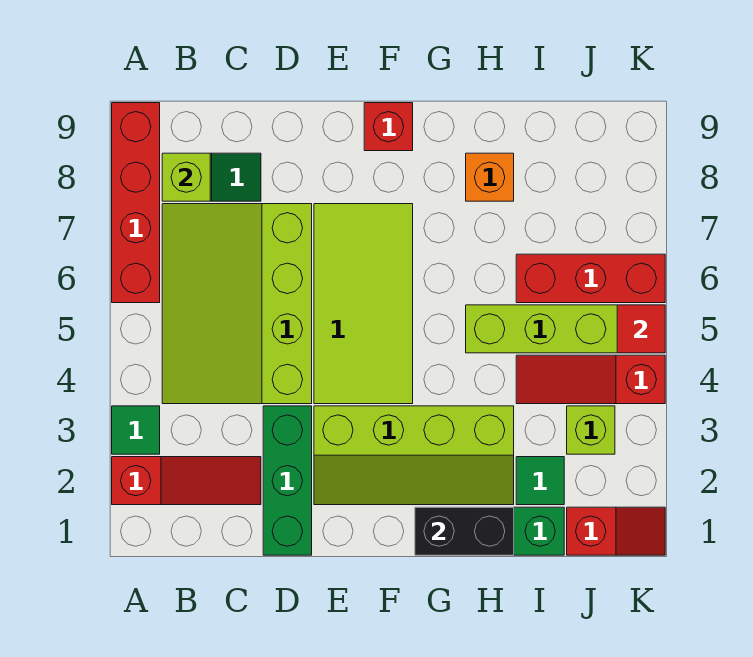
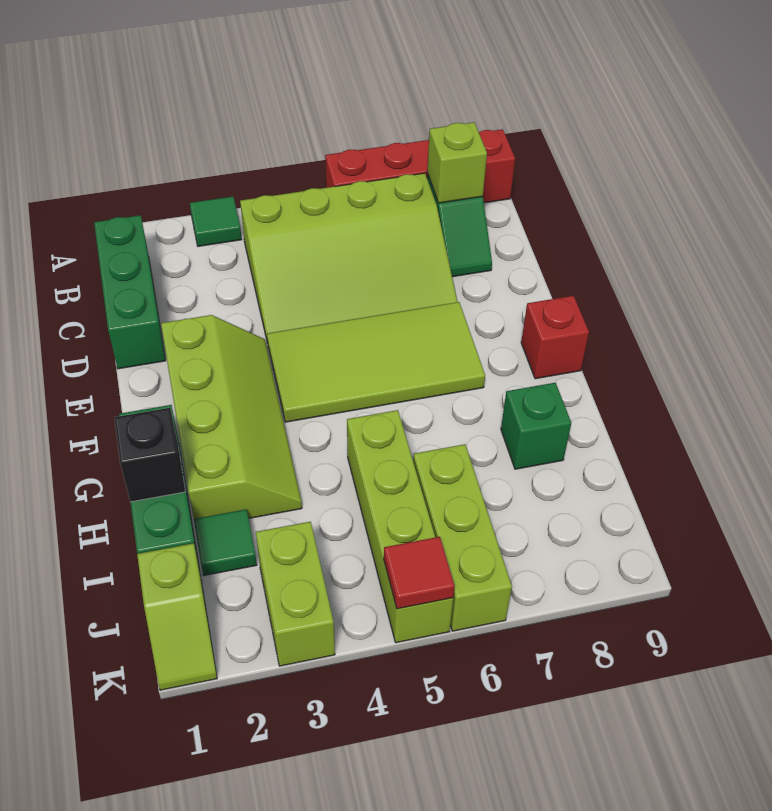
red 1x3 slope [112,457,261,505] -> none
lime 3x4 slope [162,204,312,404] -> lime 3x4 slope turned to [240,173,457,343]
green 1x3 brick [263,406,312,555] -> green 1x3 brick turned to [94,215,166,369]
lime 2x4 slope [314,406,514,505] -> lime 2x4 slope turned to [161,315,302,519]
black 1x2 brick [415,507,514,555] -> black 1x1 brick [114,408,186,502]
orange 1x1 brick [466,153,514,201] -> green 1x1 brick [501,383,571,469]
red 1x3 slope [516,355,665,404] -> none
red 1x3 brick [516,254,665,303] -> lime 1x3 brick [413,444,512,631]
red 1x2 slope [567,507,665,555] -> lime 1x2 slope [137,543,217,690]
lime 1x1 brick [567,406,615,454] -> lime 1x2 brick [256,522,335,666]

